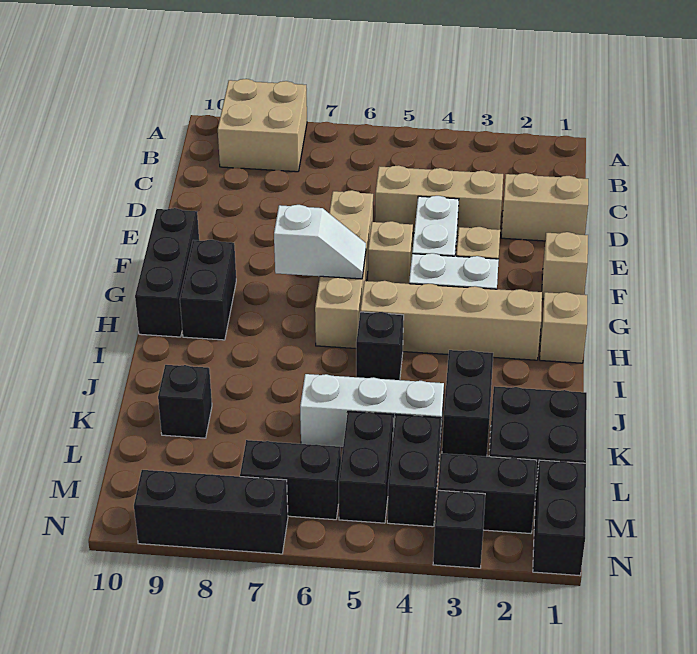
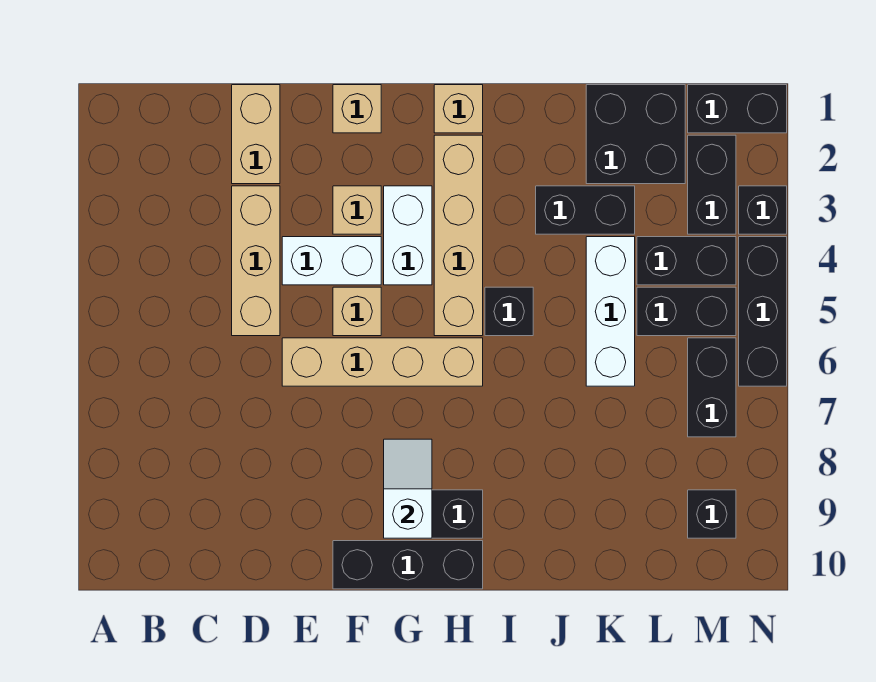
tan 2x2 brick [218,79,307,172] -> none
white 1x2 slope [274,205,366,279] -> white 1x2 slope moved to [384,439,432,538]
black 1x1 brick [158,365,212,438] -> black 1x1 brick moved to [688,490,736,538]
black 1x3 brick [134,470,288,554] -> black 1x3 brick moved to [739,237,787,386]

